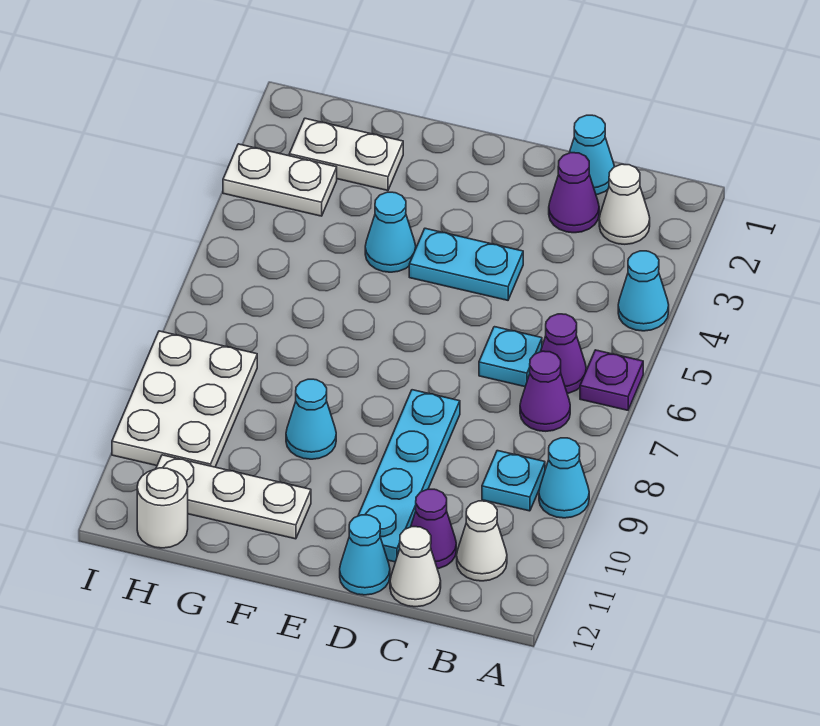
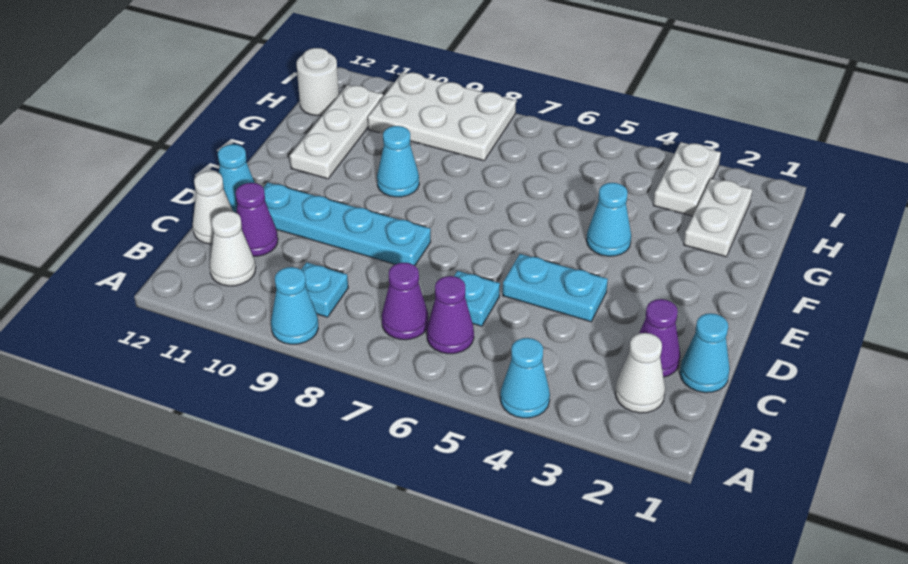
purple 1x1 plate [580,350,643,410] -> none
cyan 1x2 plate [409,228,523,300] -> cyan 1x2 plate turned to [503,254,608,322]

